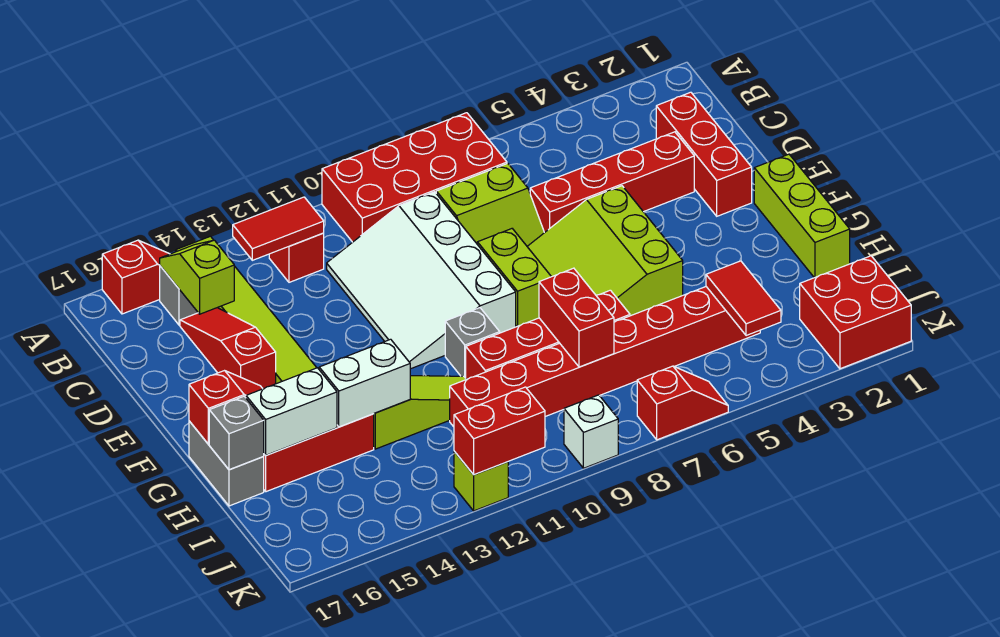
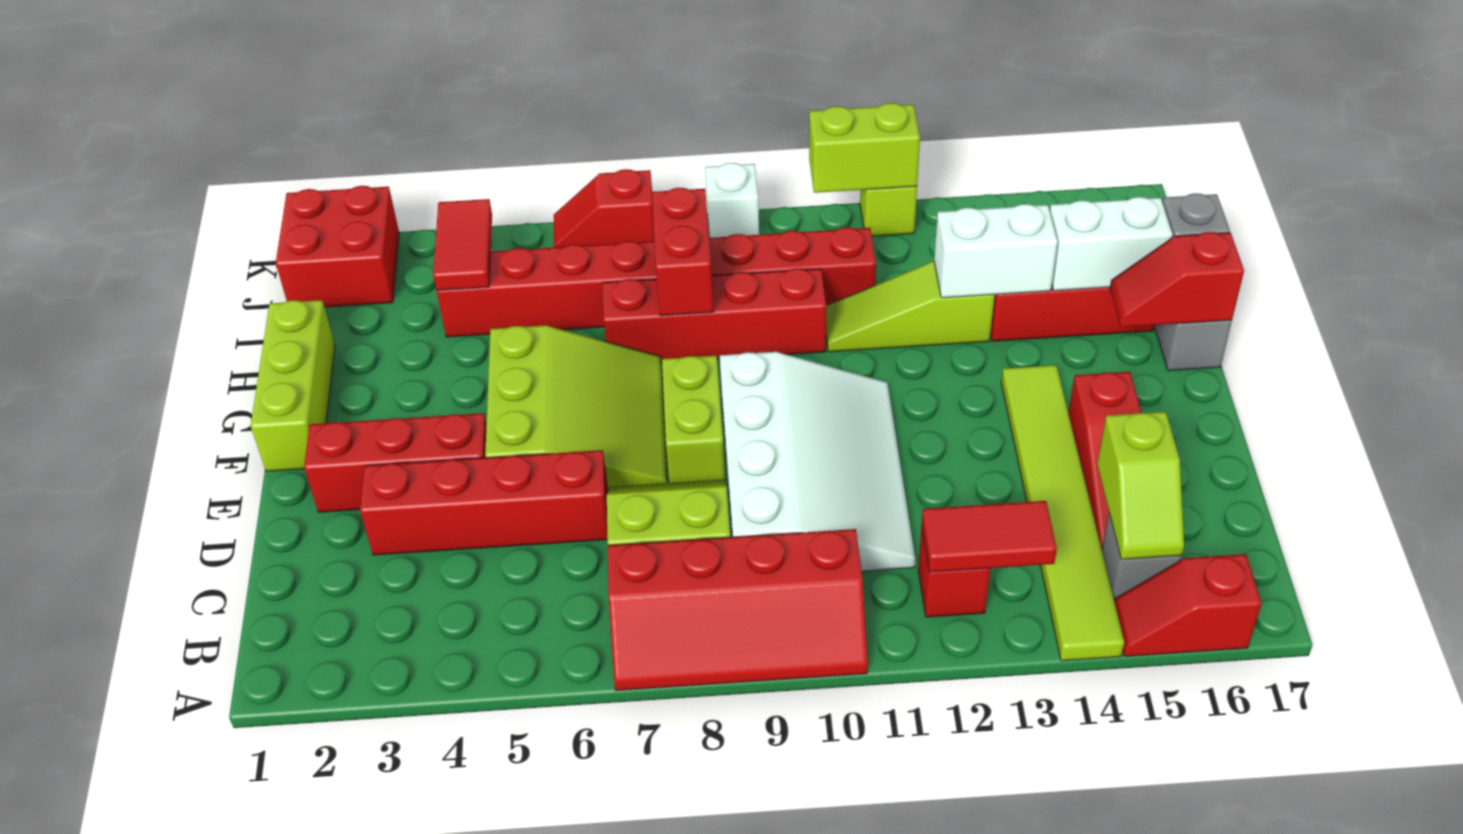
red 2x4 brick [322,113,507,242] -> red 2x4 slope [608,529,868,691]
red 1x3 brick [656,92,752,216] -> red 1x3 brick turned to [304,413,487,512]
grey 1x1 brick [445,308,500,378] -> none
red 1x2 brick [454,387,545,475] -> lime 1x2 brick [809,103,920,193]

